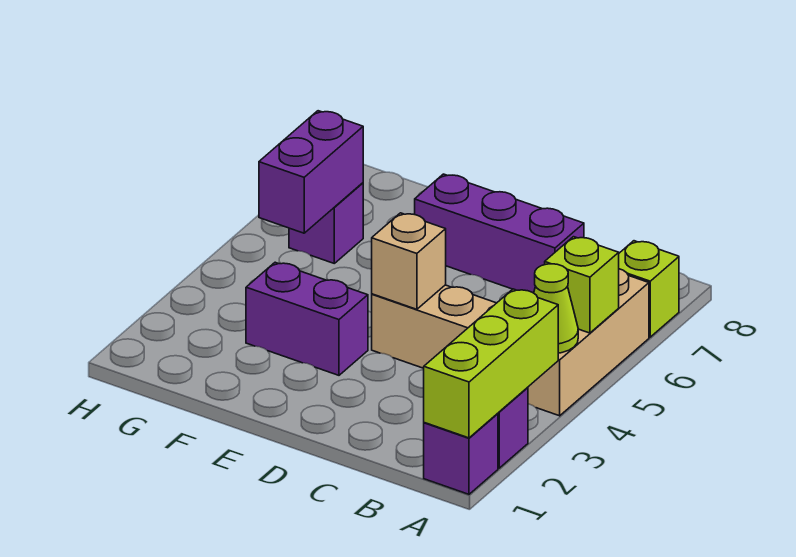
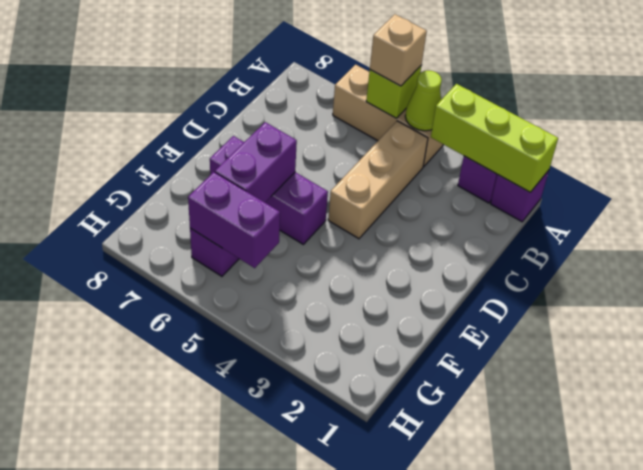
lime 1x1 brick [619,241,679,337] -> none
purple 1x3 brick [415,174,584,293] -> purple 1x3 brick turned to [210,136,328,244]
tan 1x1 brick [372,213,446,309] -> tan 1x1 brick moved to [370,14,427,86]
purple 1x2 brick [246,262,368,375] -> purple 1x2 brick moved to [215,122,297,202]

